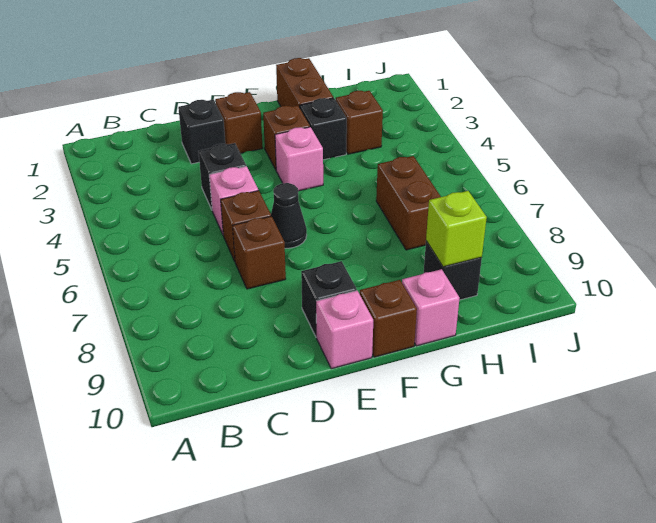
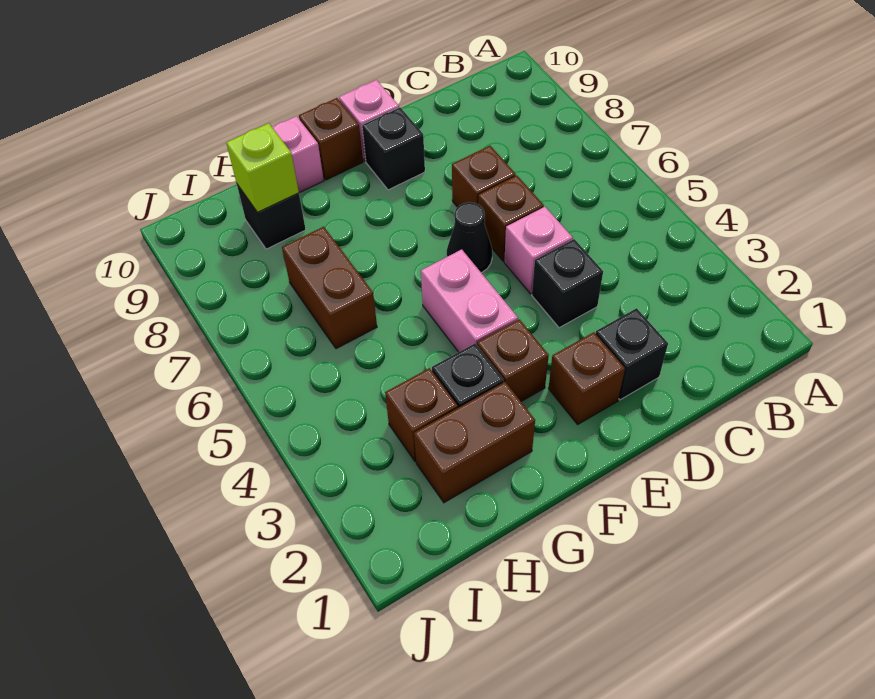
pink 1x1 brick [275,127,323,191] -> pink 1x2 brick [421,249,518,352]
brown 1x2 brick [276,58,333,108] -> brown 1x2 brick turned to [414,382,535,503]

